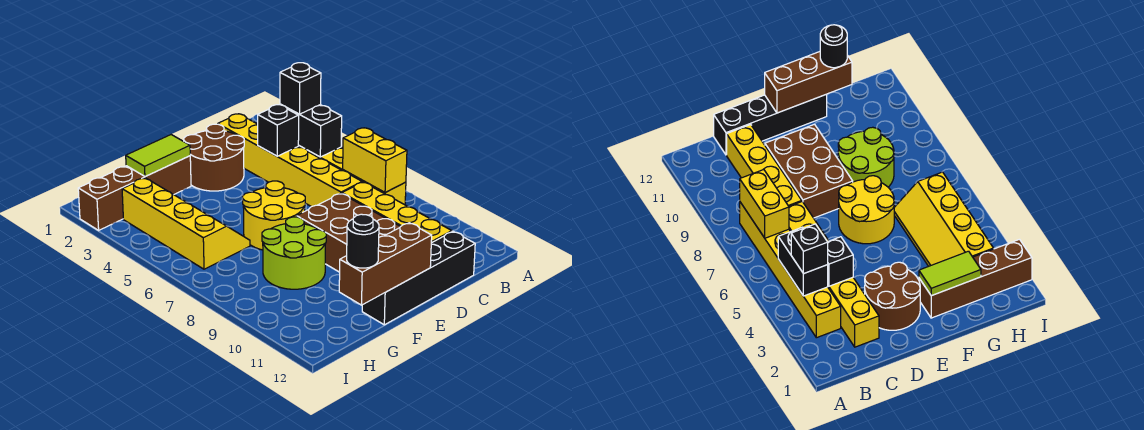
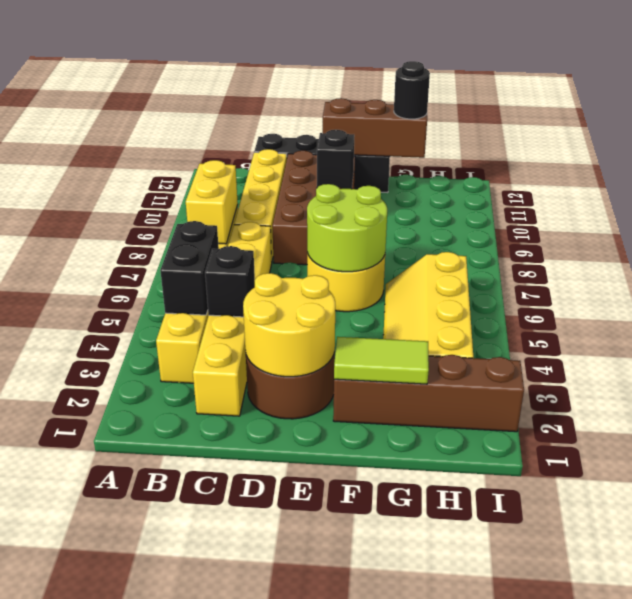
black 1x1 brick [280,63,321,114] -> black 1x1 brick moved to [317,130,354,189]
none -> yellow 2x2 round brick [243,273,335,377]
brown 2x3 brick [297,193,401,272] -> brown 2x4 brick [272,151,355,265]
lime 2x2 round brick [262,217,326,289] -> lime 2x2 round brick moved to [307,184,387,272]

